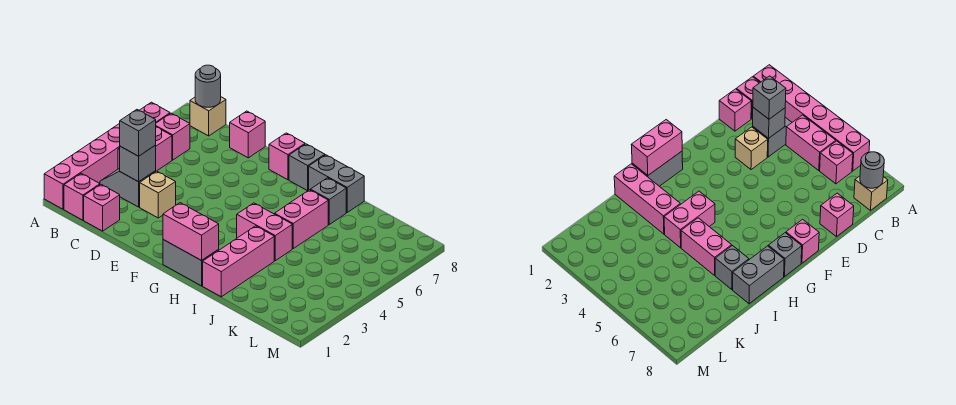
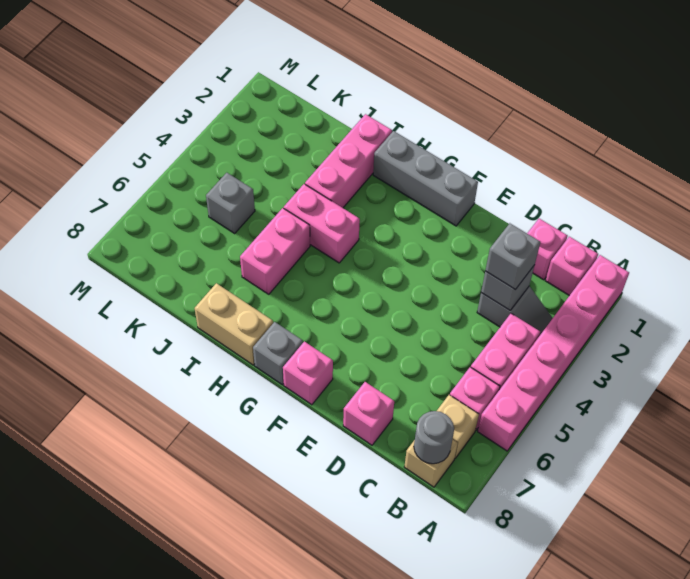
tan 1x1 brick [140,171,176,218] -> tan 1x1 brick moved to [437,395,479,458]
grey 1x2 brick [163,240,219,286] -> grey 1x3 brick [373,131,478,226]
pink 1x2 brick [163,203,219,260] -> none
grey 1x2 brick [309,155,364,212] -> tan 1x2 brick [195,283,273,365]
grey 1x1 brick [310,178,346,224] -> grey 1x1 brick moved to [206,173,255,233]

